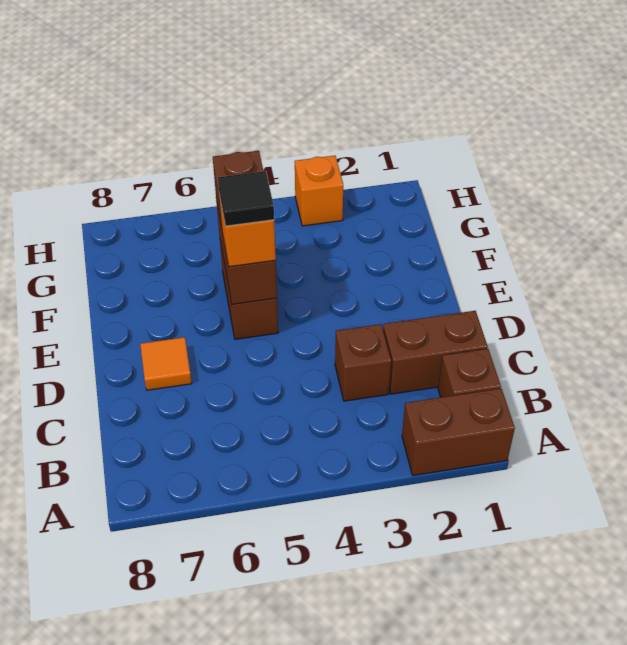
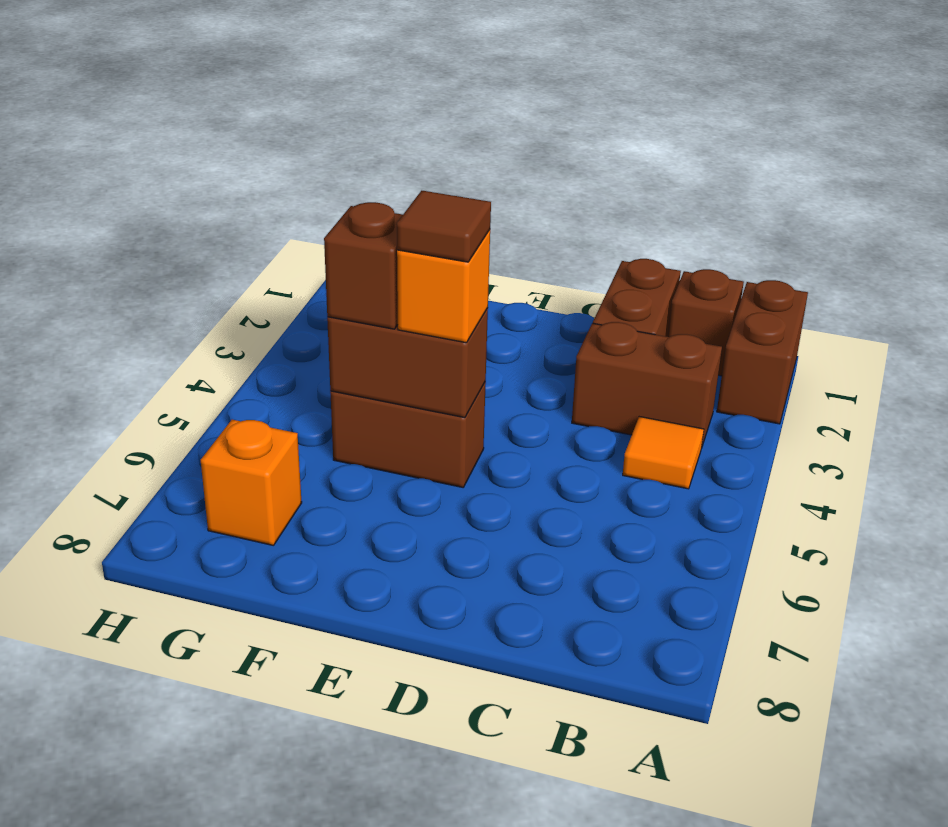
brown 1x1 brick [335,324,391,401] -> brown 1x2 brick [572,322,722,448]
orange 1x1 tile [140,337,192,390] -> orange 1x1 tile moved to [623,417,704,489]
black 1x1 tile [218,171,274,226] -> brown 1x1 tile [397,191,491,262]
orange 1x1 brick [295,156,343,226] -> orange 1x1 brick moved to [201,420,302,546]

